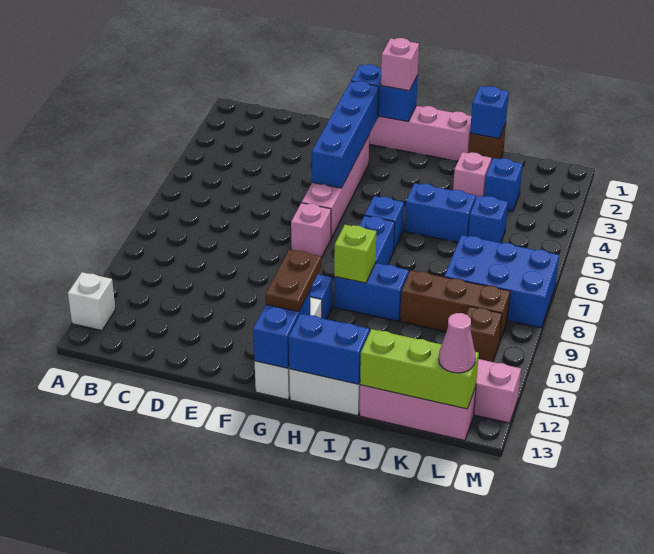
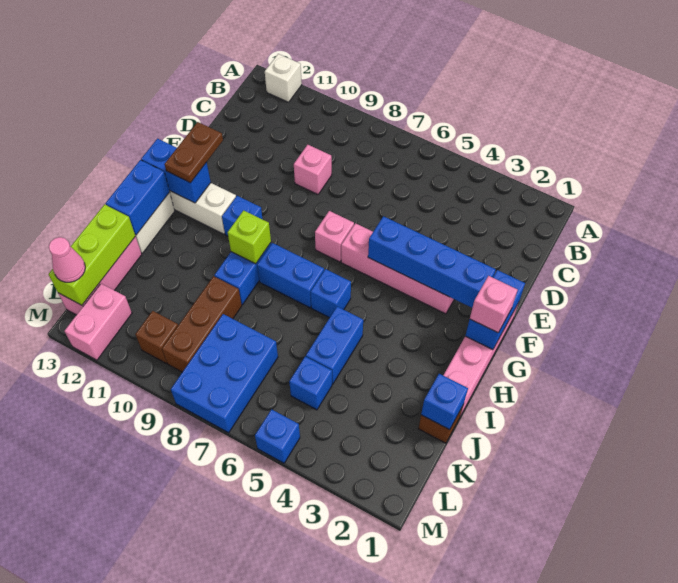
brown 1x2 plate [265,250,321,312] -> brown 1x2 plate turned to [165,122,223,183]
pink 1x1 brick [453,152,491,198] -> pink 1x1 brick moved to [294,145,332,194]
blue 1x1 brick [484,158,523,211] -> blue 1x1 brick moved to [255,409,300,463]

